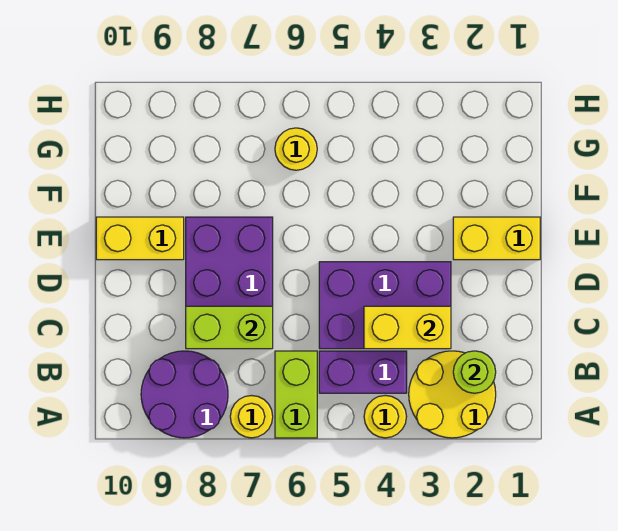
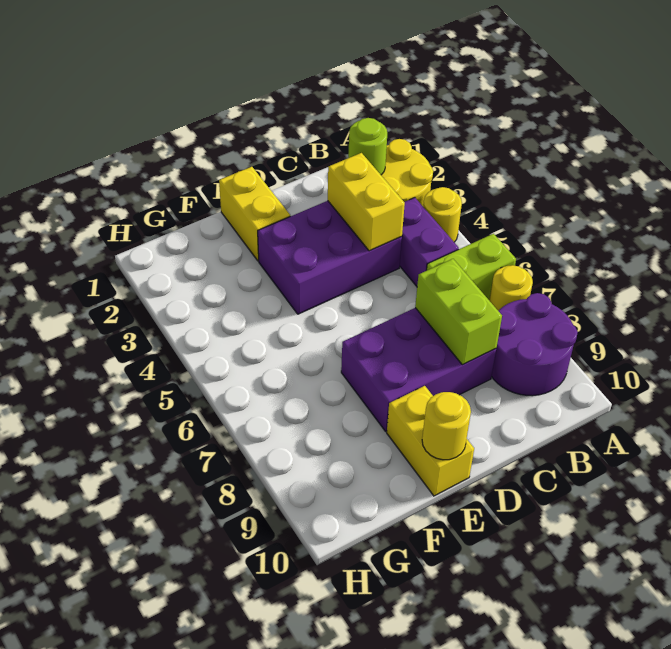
purple 2x3 brick [319,262,451,349] -> purple 2x3 brick turned to [258,201,402,314]
yellow 1x1 round brick [275,128,317,170] -> yellow 1x1 round brick moved to [422,392,471,460]

